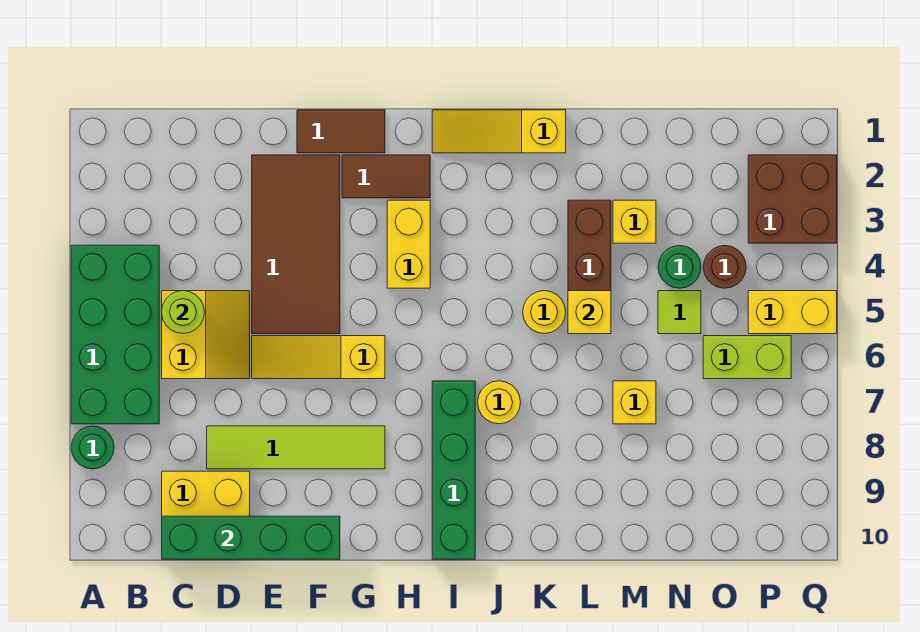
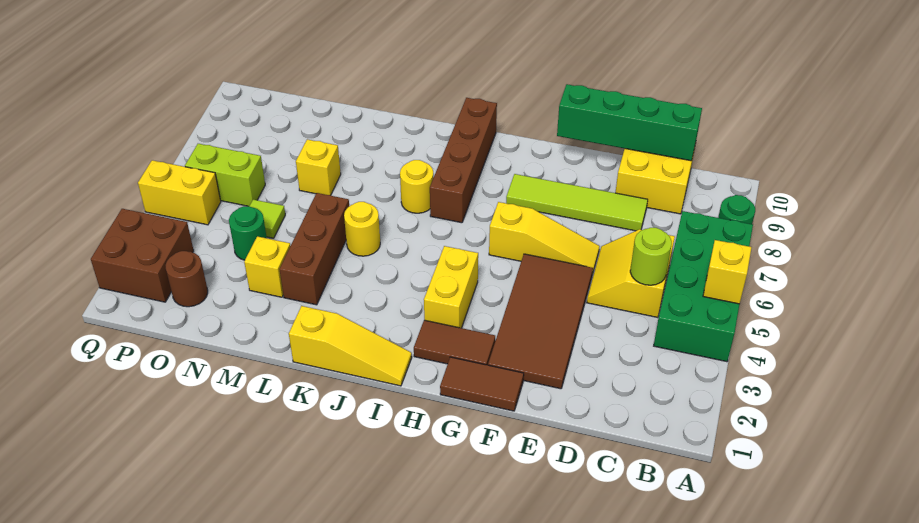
green 1x4 brick [432,381,475,559] -> brown 1x4 brick [430,98,497,223]
yellow 1x1 brick [568,291,611,334] -> yellow 1x1 brick moved to [703,240,752,304]
brown 1x1 round brick [703,246,746,288] -> brown 1x1 round brick moved to [166,251,208,307]

